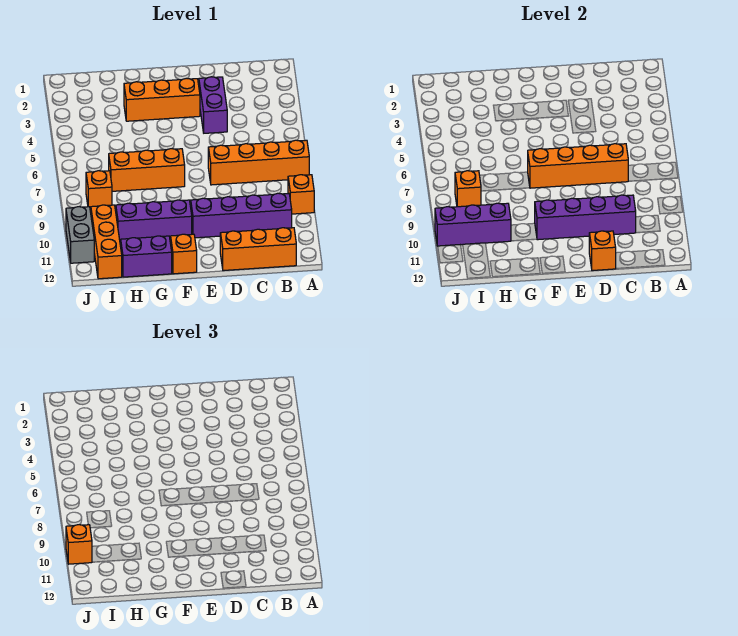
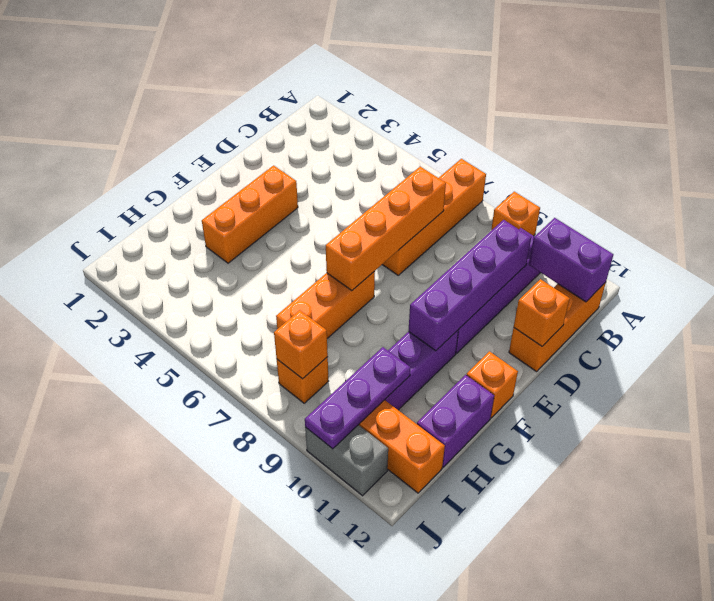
purple 1x2 brick [199,77,227,133] -> purple 1x2 brick moved to [529,218,614,302]
purple 1x3 brick [435,203,511,246] -> purple 1x3 plate [305,347,411,449]
orange 1x1 brick [66,525,92,564] -> none

